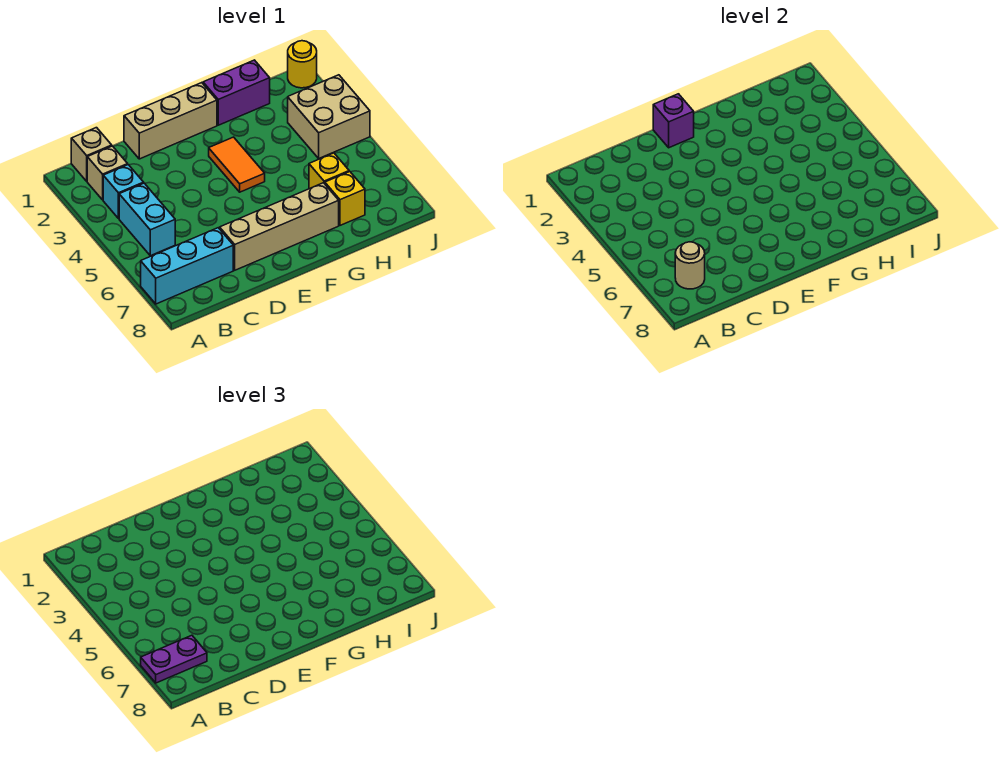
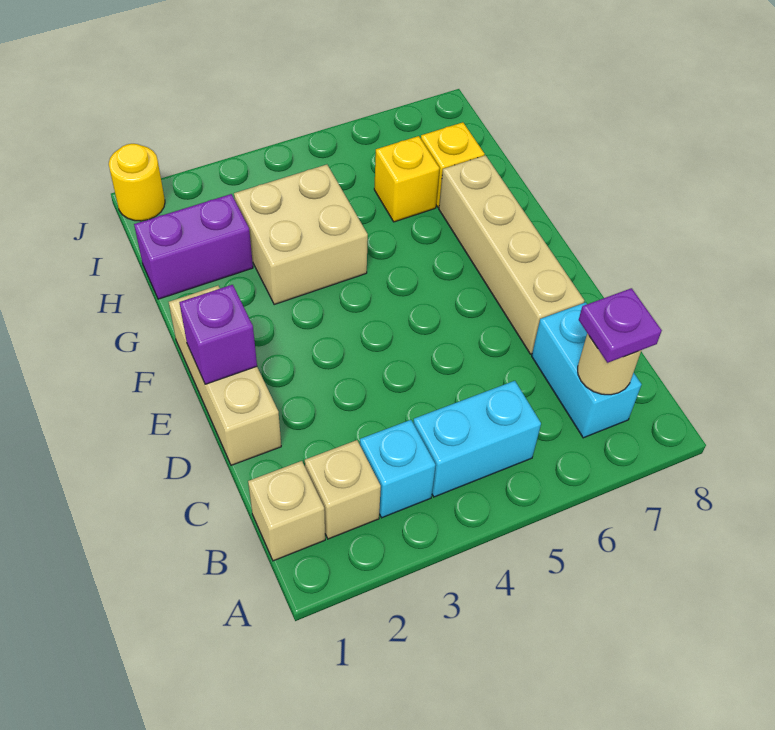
cyan 1x3 brick [141,228,233,304] -> cyan 1x2 brick [532,302,642,438]
purple 1x2 plate [141,635,207,683] -> purple 1x1 plate [579,288,662,363]
orange 1x2 tile [209,137,265,192] -> none
purple 1x2 brick [203,60,270,125] -> purple 1x2 brick turned to [134,194,253,299]
tan 2x2 brick [288,75,370,158] -> tan 2x2 brick moved to [234,165,368,305]

